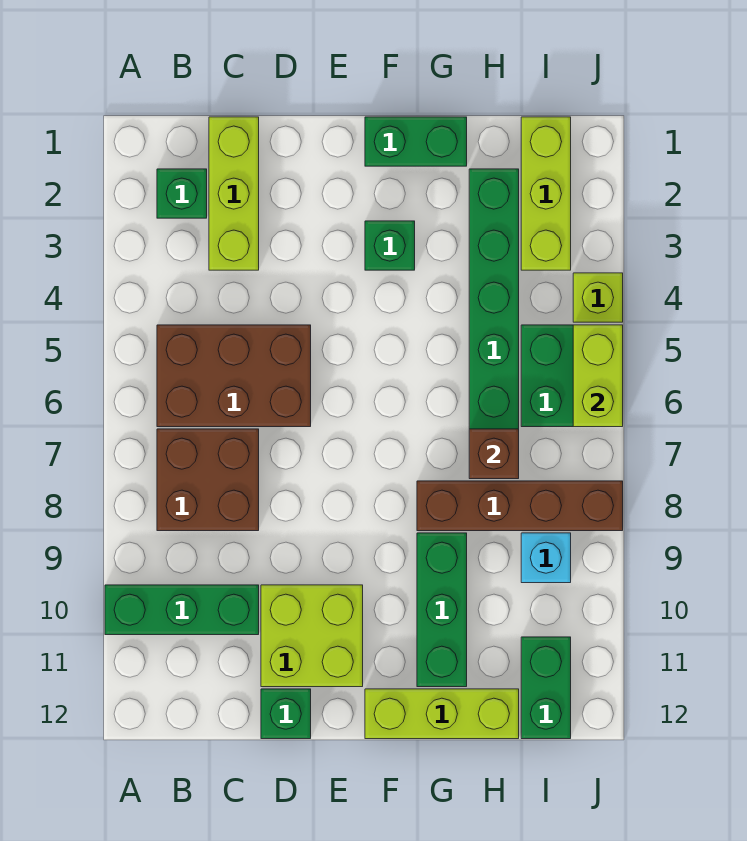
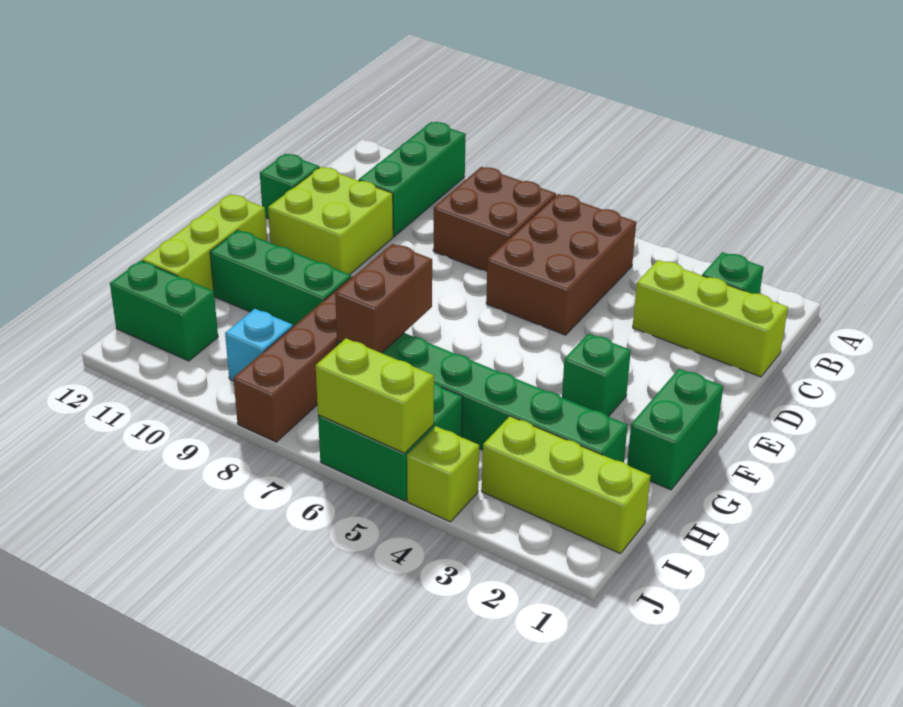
brown 1x1 brick [469,429,519,479] -> brown 1x2 brick [335,244,432,353]

